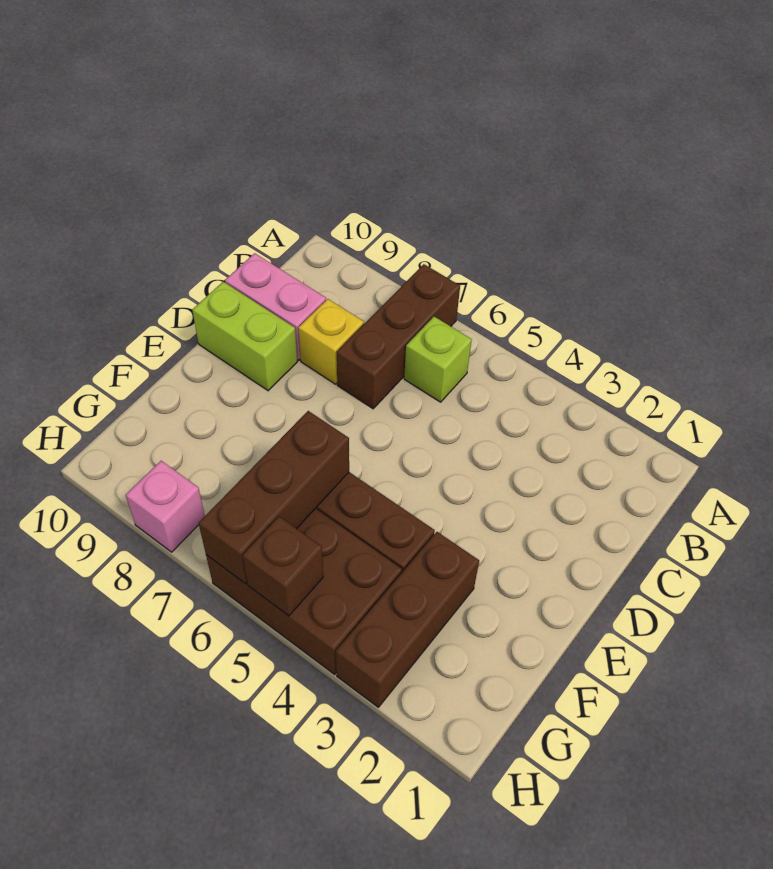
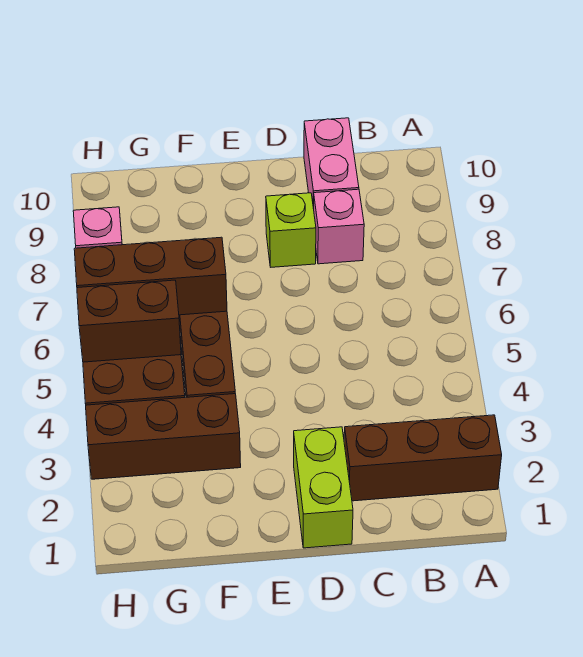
brown 1x3 brick [337,264,460,409] -> brown 1x3 brick moved to [344,415,502,501]
lime 1x1 brick [404,317,472,402] -> lime 1x1 brick moved to [266,193,316,267]
yellow 1x1 brick [298,299,364,384] -> pink 1x1 brick [314,189,364,264]
lime 1x2 brick [192,282,297,391] -> lime 1x2 brick moved to [294,427,353,548]
brown 1x1 brick [243,517,323,616] -> brown 1x2 brick [77,280,181,362]

